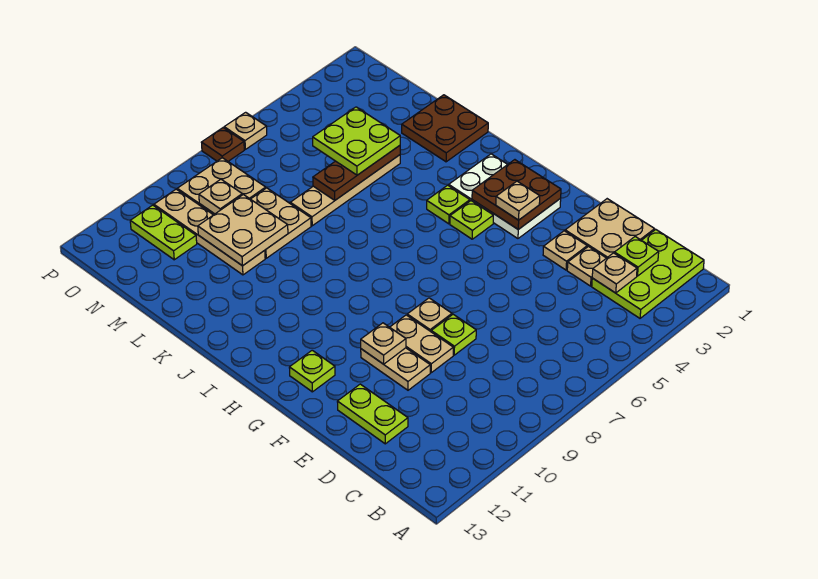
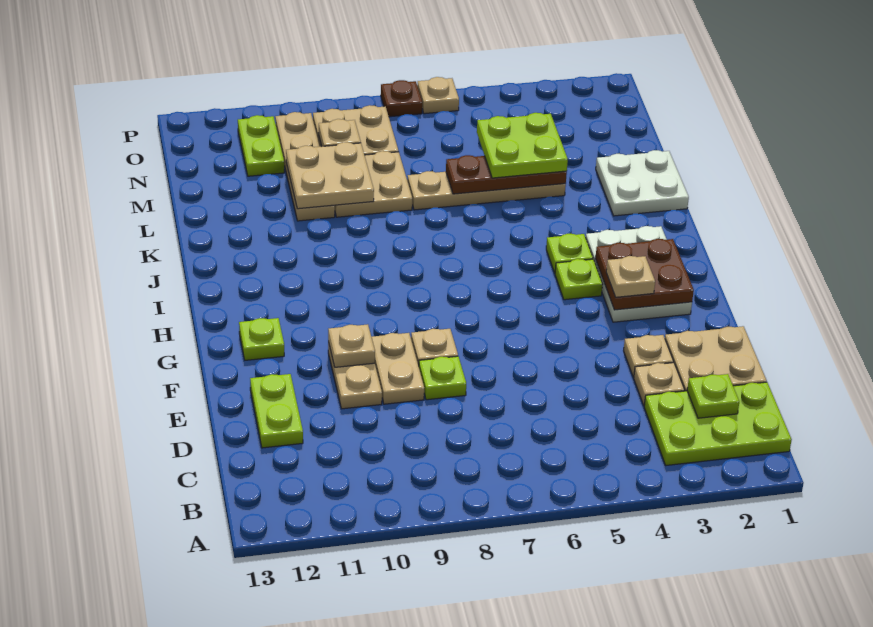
tan 1x1 plate [592,253,637,293] -> none
brown 2x2 plate [402,95,488,162] -> white 2x2 plate [596,150,689,216]

